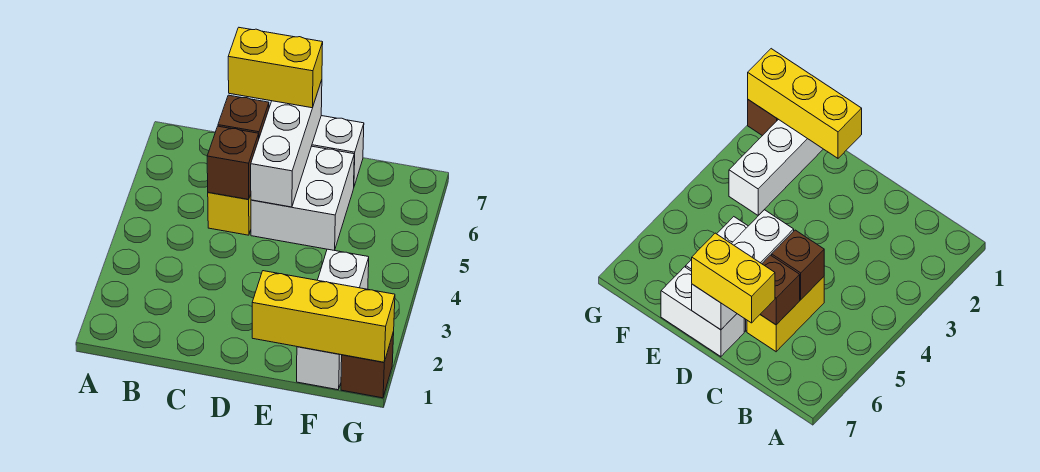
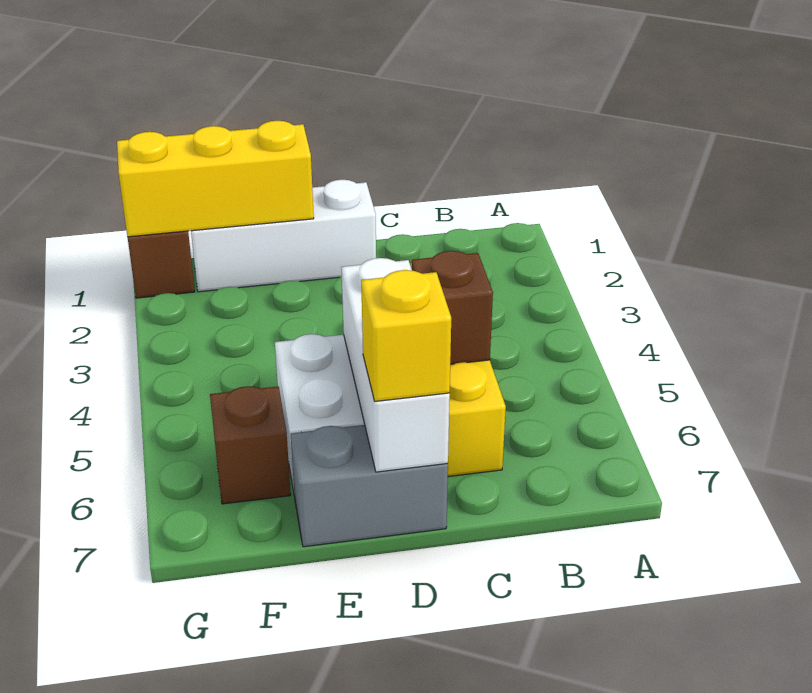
brown 1x1 brick [218,95,269,137] -> brown 1x1 brick moved to [210,386,291,504]
yellow 1x2 brick [228,28,323,108] -> yellow 1x1 brick [361,270,451,401]
white 1x2 brick [312,116,364,186] -> grey 1x2 brick [290,425,448,547]
white 1x3 brick [297,249,369,390] -> white 1x3 brick turned to [191,179,376,292]

